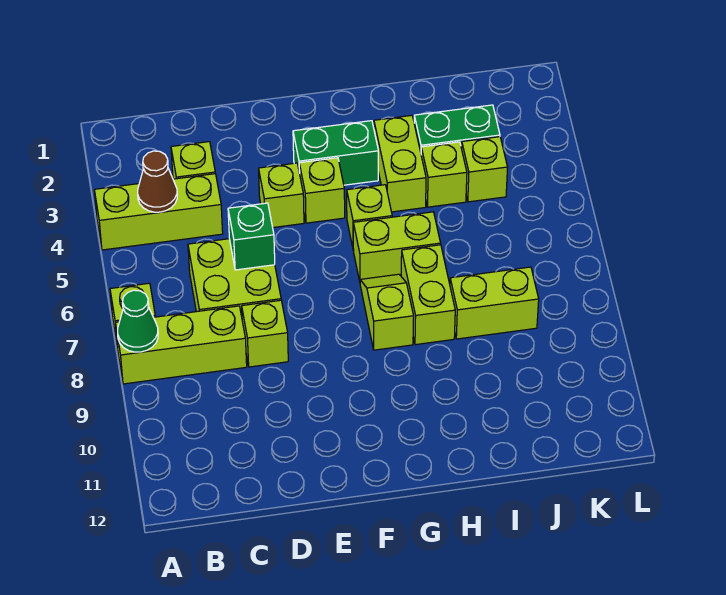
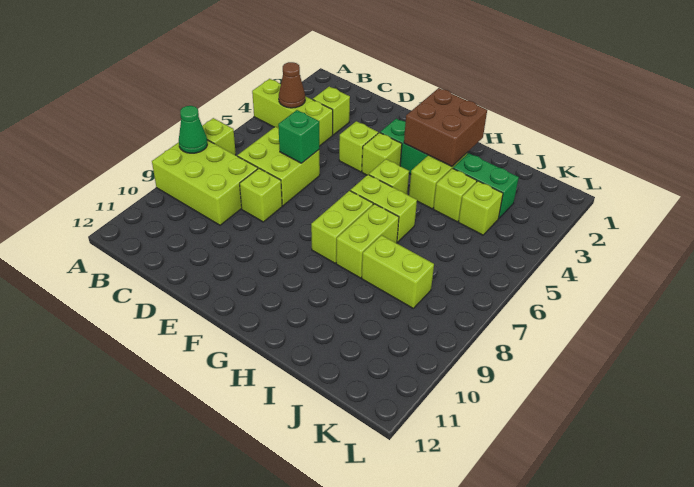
lime 1x3 brick [115,306,247,384] -> lime 2x3 brick [152,140,258,225]
none -> brown 2x2 brick [404,88,487,166]
lime 1x2 slope [360,274,414,350] -> lime 1x2 brick [311,191,373,263]

